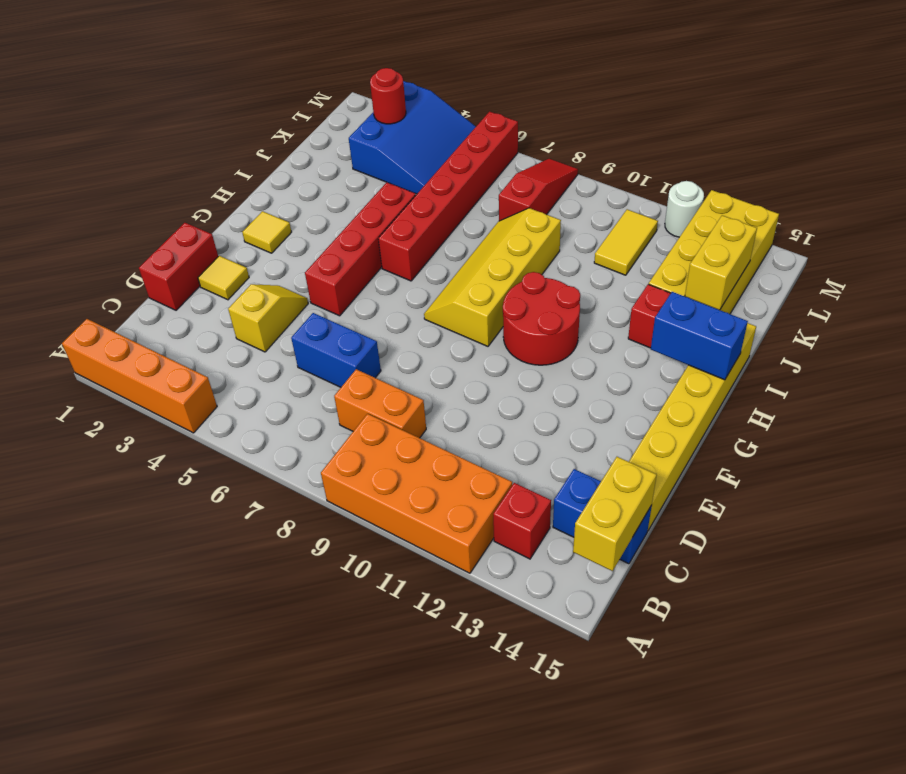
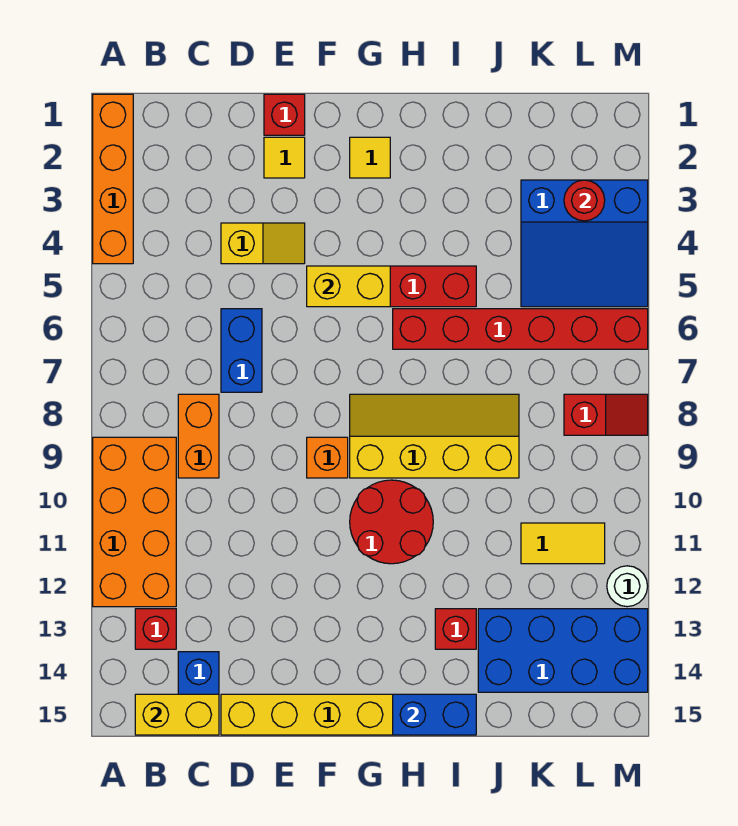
red 1x2 brick [139,223,218,310] -> red 1x1 brick [264,94,305,135]
none -> orange 1x1 brick [307,437,348,478]
blue 1x2 brick [651,292,748,380] -> blue 1x2 brick turned to [393,694,476,735]
yellow 2x4 brick [649,190,779,314] -> blue 2x4 brick [478,609,648,692]
yellow 1x2 brick [685,215,757,310] -> yellow 1x2 brick moved to [307,266,390,307]
red 1x3 slope [499,159,578,221] -> red 1x2 slope [564,394,648,435]

